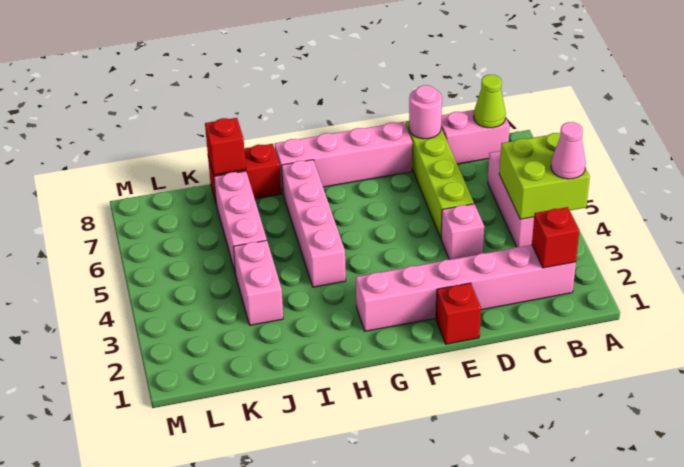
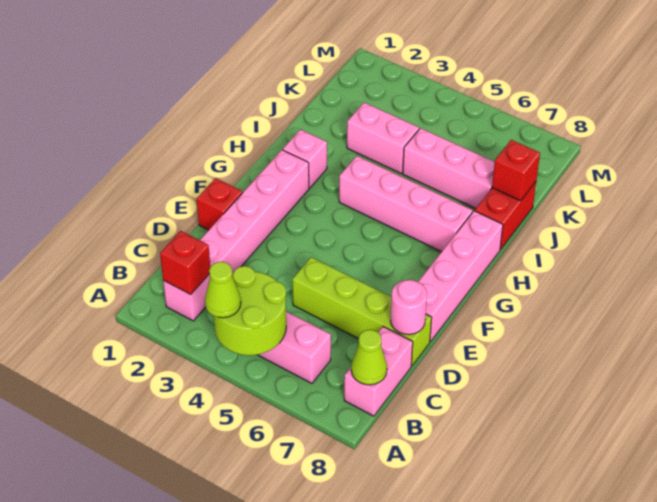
lime 2x2 brick [499,133,590,219] -> lime 2x2 round brick [214,266,286,355]
pink 1x1 cone [551,122,586,179] -> lime 1x1 cone [205,262,241,318]
pink 1x1 brick [441,204,484,260] -> pink 1x1 brick moved to [283,129,327,188]

